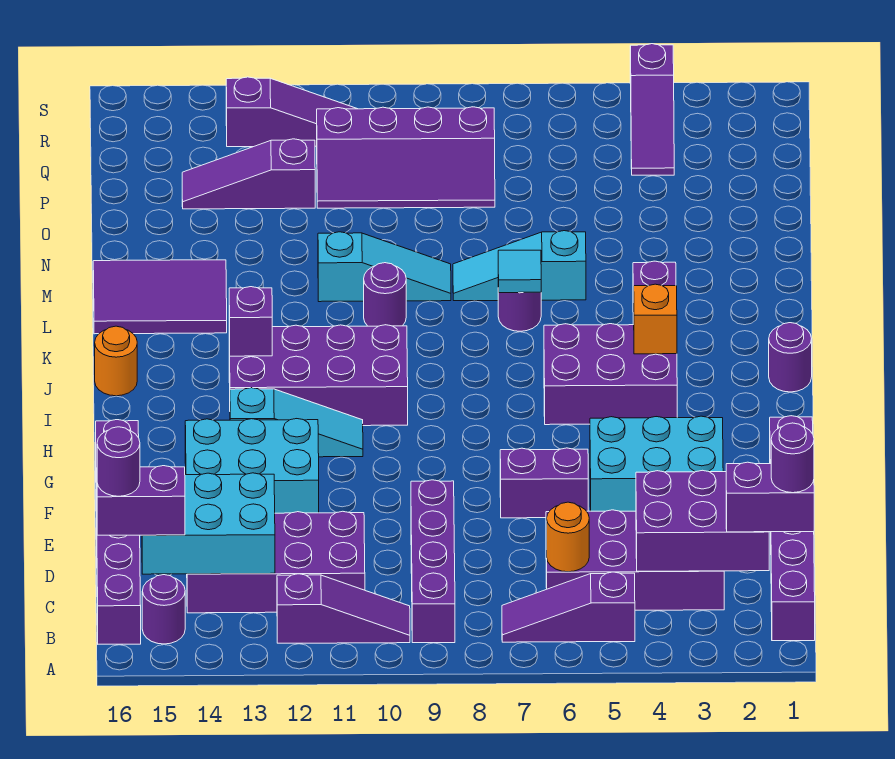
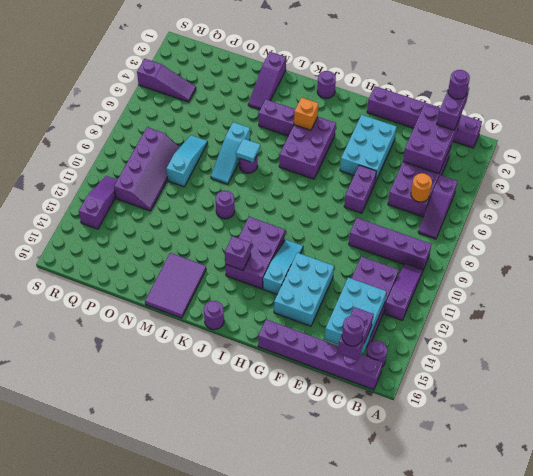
purple 2x4 brick [229,325,408,426] -> purple 2x3 brick [225,217,285,289]
orange 1x1 round brick [95,326,137,396] -> purple 1x1 round brick [204,301,224,330]
cyan 1x3 slope [318,232,451,302] -> cyan 1x3 slope moved to [166,135,207,187]
purple 1x3 slope [182,139,315,209] -> purple 1x3 slope moved to [248,52,286,110]

